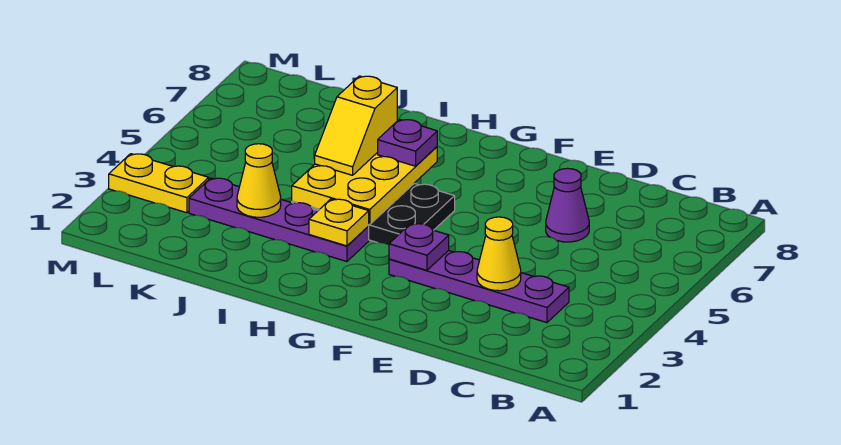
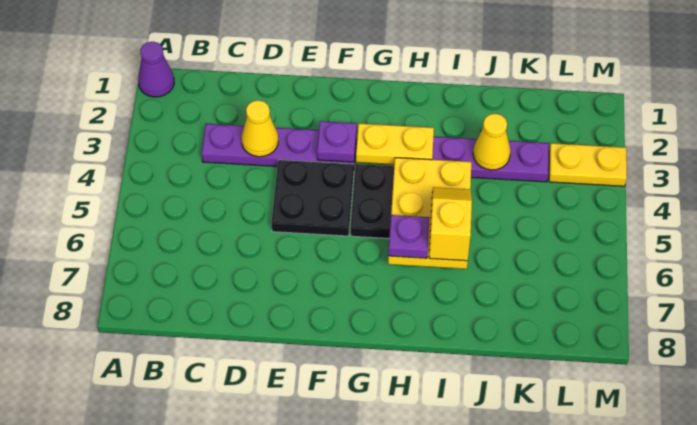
purple 1x1 cone [546,168,589,242] -> purple 1x1 cone moved to [138,42,174,97]
none -> black 2x2 plate [272,160,354,236]
yellow 1x1 plate [309,199,369,246] -> yellow 1x2 plate [356,124,434,164]

